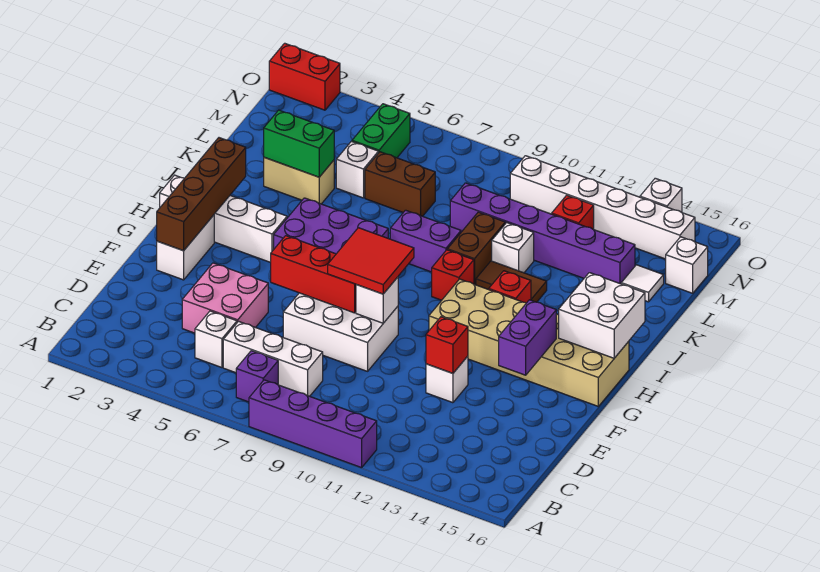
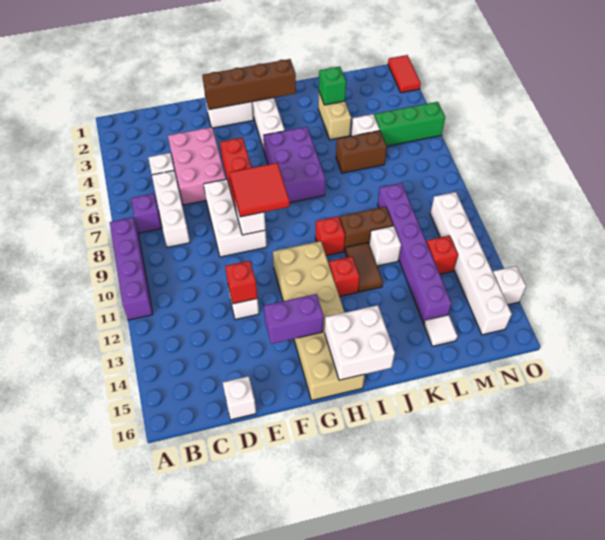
pink 2x2 brick [182,263,268,333] -> pink 2x3 brick [168,127,226,205]
purple 1x2 brick [390,210,461,272] -> none
green 1x2 brick [264,110,334,177] -> green 1x1 brick [319,67,346,105]
brown 1x2 brick [365,152,435,216] -> brown 1x2 brick turned to [336,131,387,173]
green 1x2 brick [352,104,410,158] -> green 1x3 brick [374,102,445,146]
white 1x1 brick [666,237,708,293] -> white 1x1 brick moved to [223,376,256,420]
red 1x2 brick [269,43,340,110] -> red 1x2 tile [388,55,421,93]

